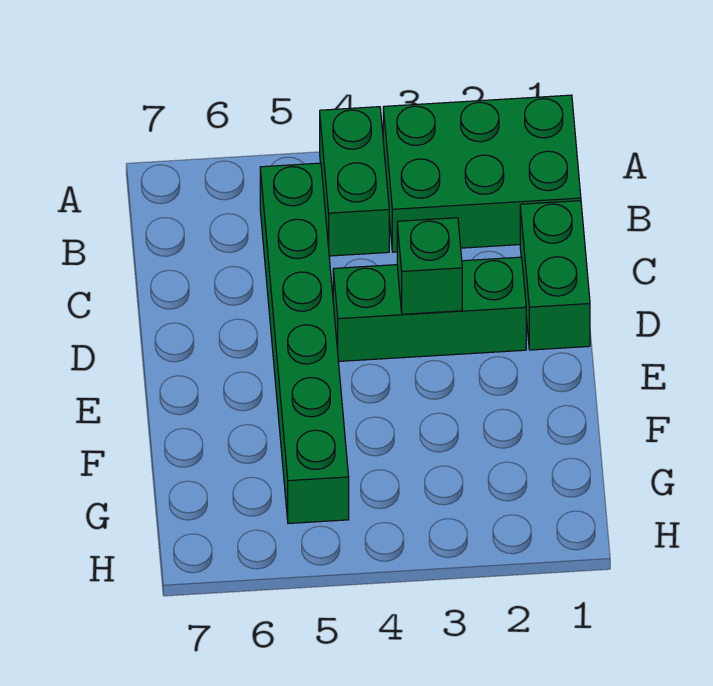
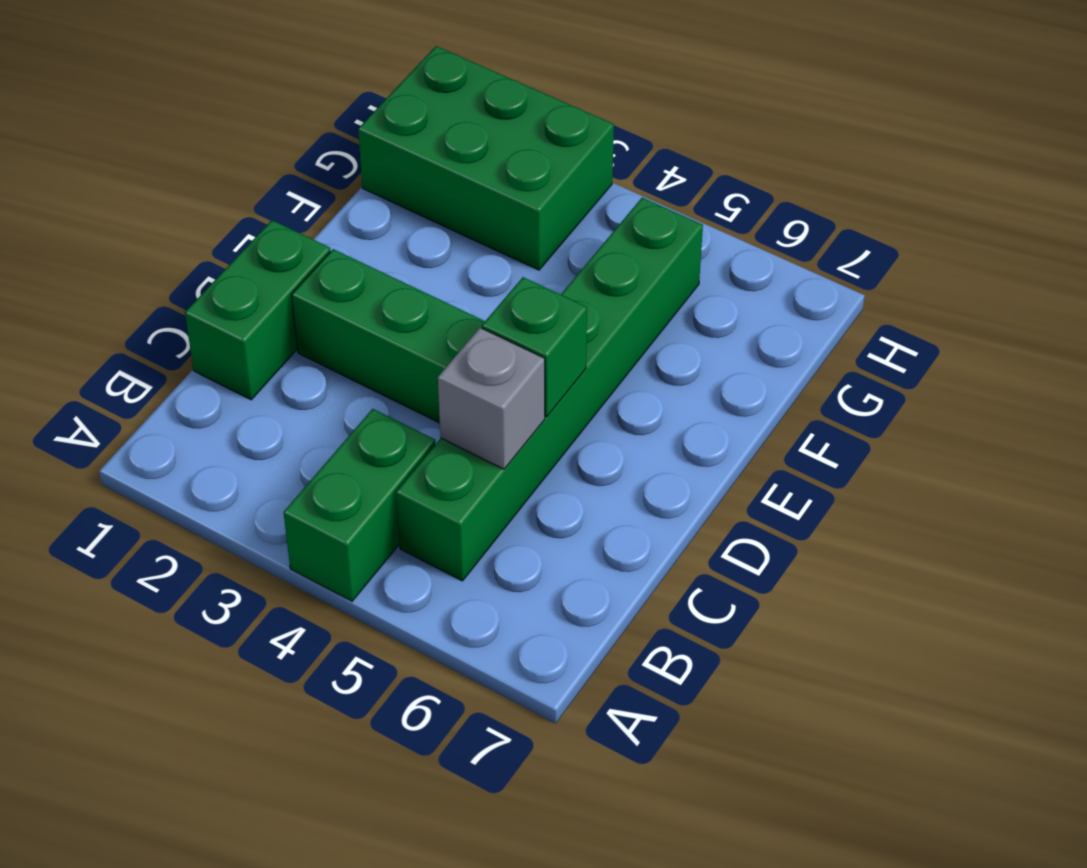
green 2x3 brick [383,95,581,252] -> green 2x3 brick moved to [358,46,614,270]
none -> grey 1x1 brick [438,328,545,469]
green 1x1 brick [397,218,462,314] -> green 1x1 brick moved to [482,277,587,417]

